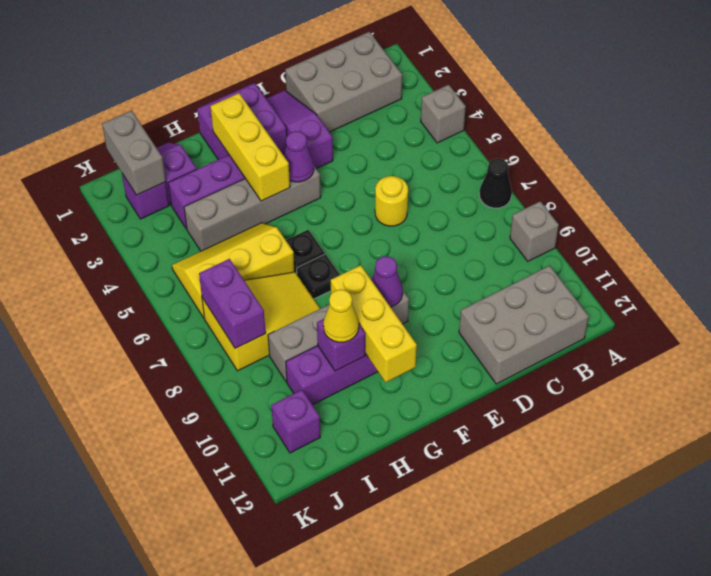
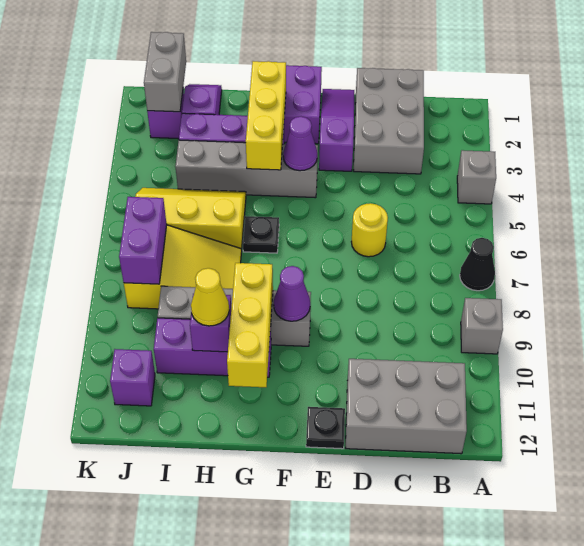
grey 2x3 brick [285,32,402,132] -> grey 2x3 brick turned to [354,68,424,174]
black 1x1 plate [297,254,340,299] -> black 1x1 plate moved to [306,407,345,449]

